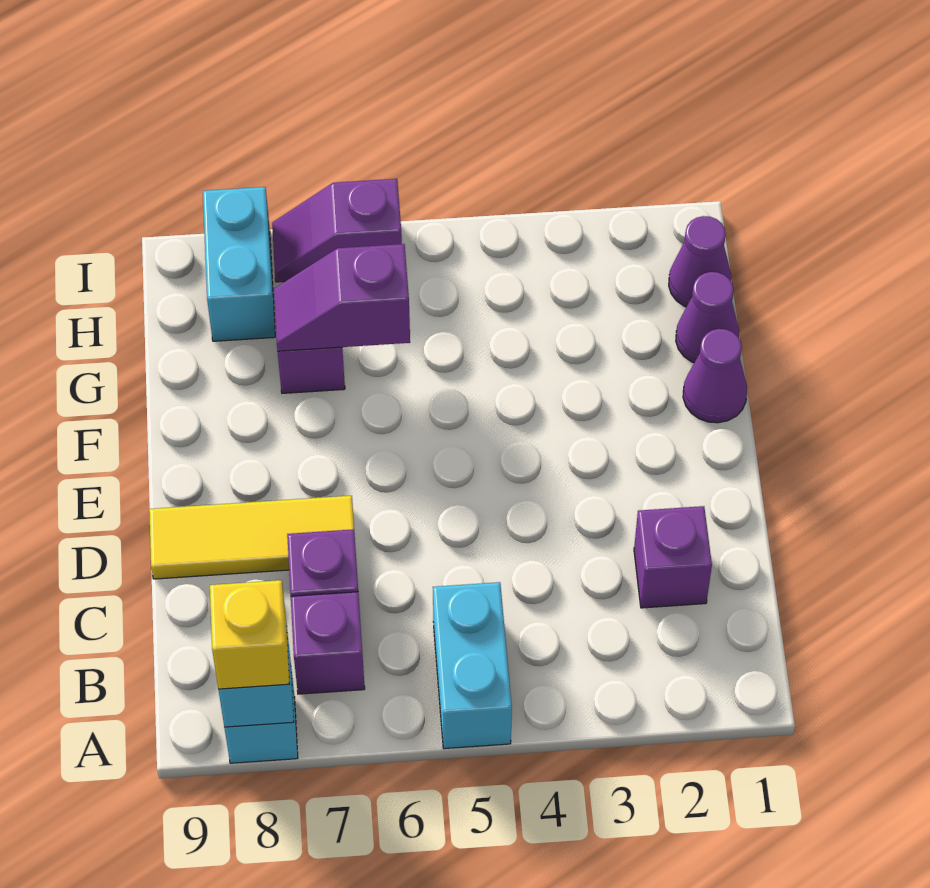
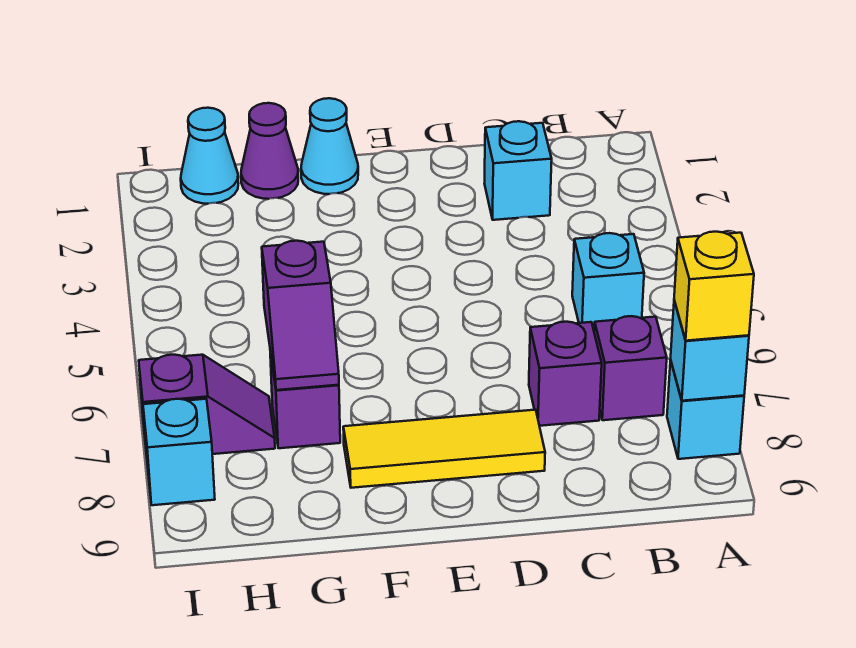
cyan 1x2 brick [433,582,512,749] -> cyan 1x1 brick [572,233,644,330]
purple 1x1 brick [634,506,712,608] -> cyan 1x1 brick [484,121,552,220]
yellow 1x3 tile [149,496,354,579] -> yellow 1x3 tile turned to [343,410,545,488]
purple 1x1 cone [683,329,747,423] -> cyan 1x1 cone [301,98,358,194]
purple 1x1 cone [669,216,731,307] -> cyan 1x1 cone [181,108,238,204]
cyan 1x2 brick [203,187,275,341] -> cyan 1x1 brick [143,399,215,505]
purple 1x2 slope [272,179,402,282] -> purple 1x2 slope turned to [139,355,275,455]

